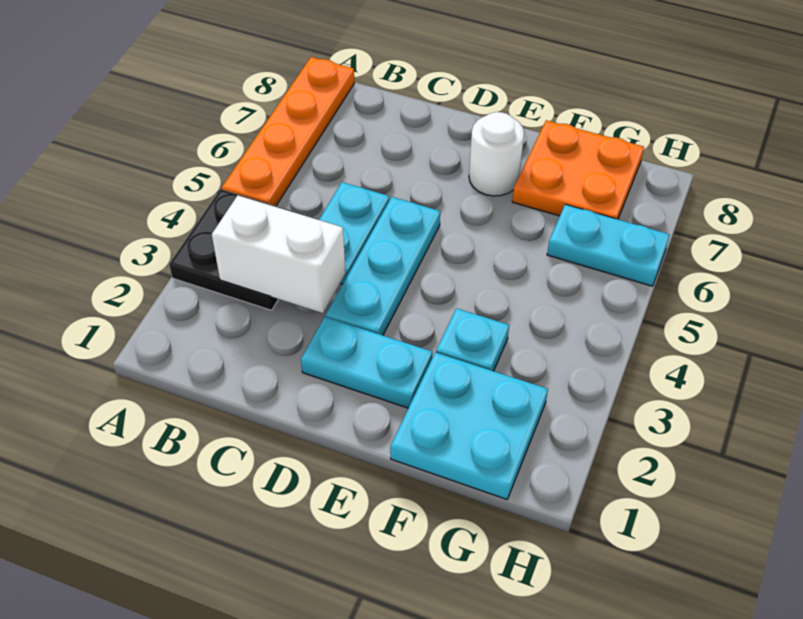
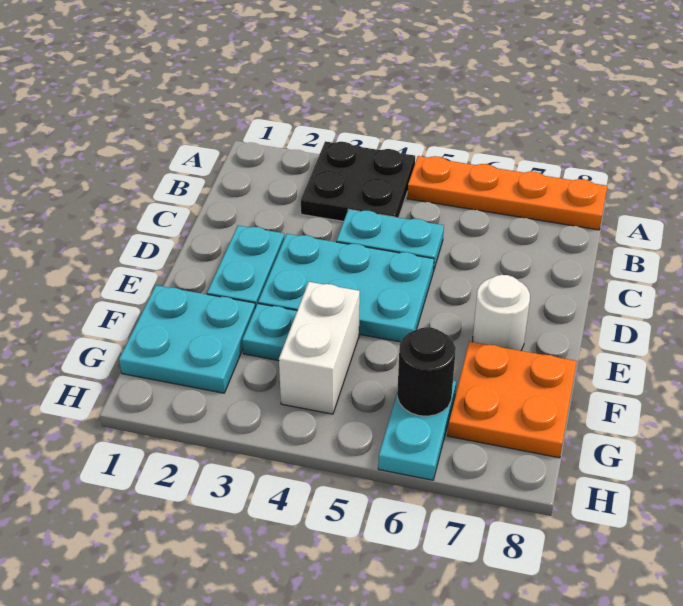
white 1x2 brick [212,196,346,313] -> white 1x2 brick moved to [279,282,360,414]
cyan 1x3 plate [326,197,440,335] -> cyan 2x3 plate [258,234,434,342]
none -> black 1x1 round brick [397,327,456,416]

